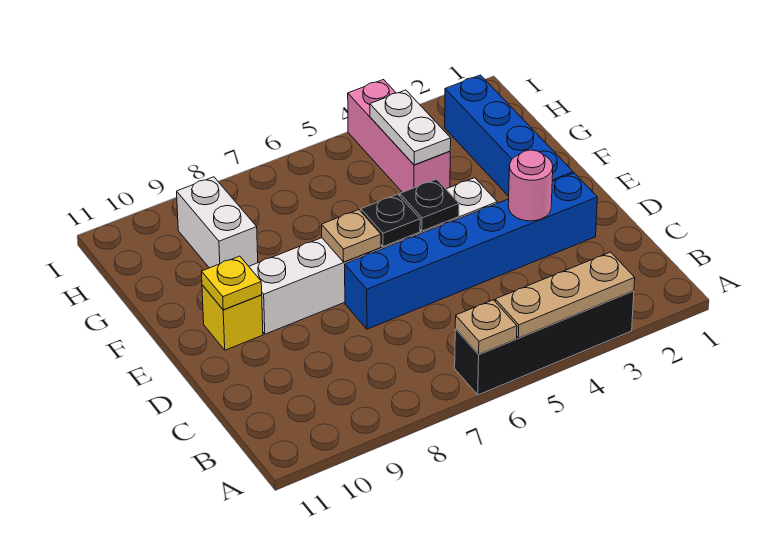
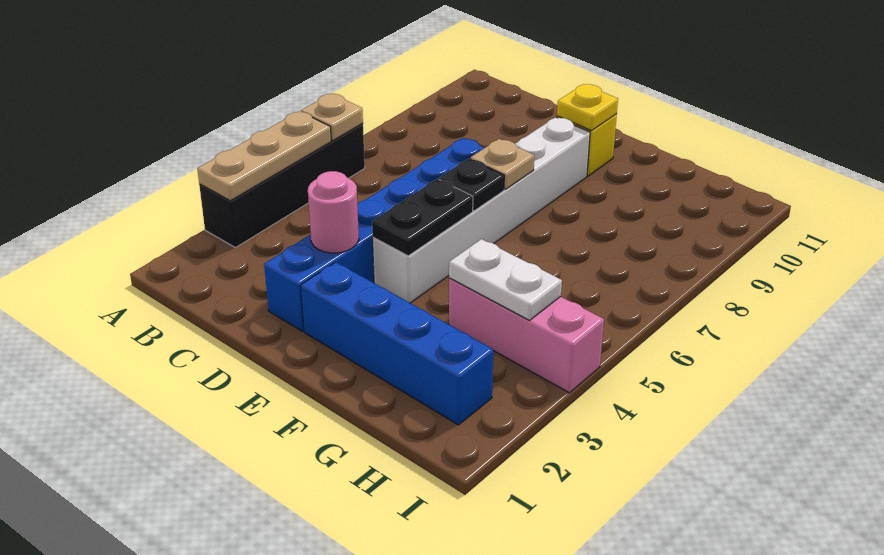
black 1x1 plate [400,179,459,231] -> black 1x2 plate [372,179,473,256]
white 1x2 brick [177,177,258,268] -> none

